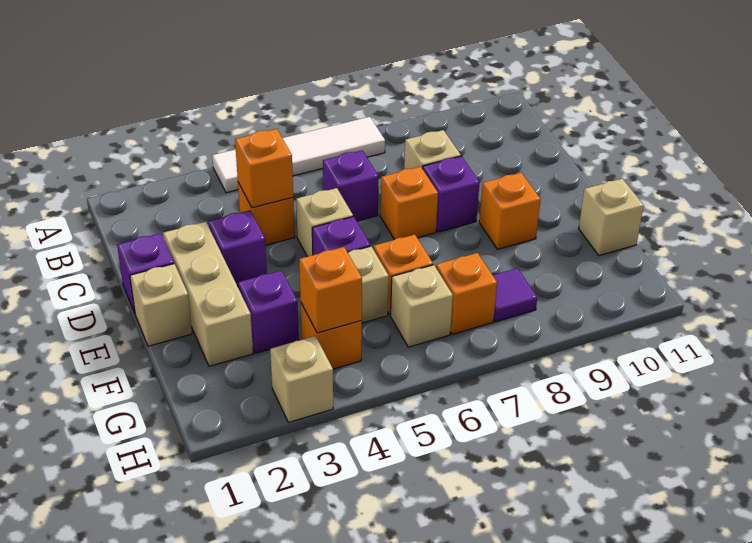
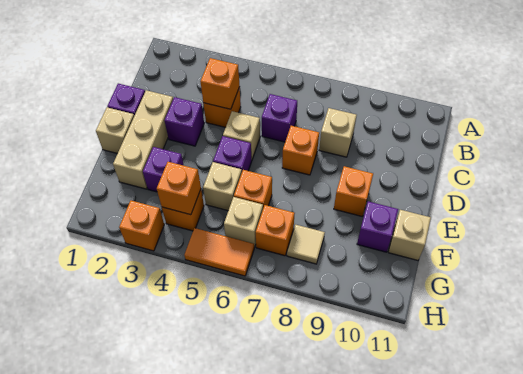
white 1x4 tile [212,117,385,193] -> none
purple 1x1 brick [423,156,480,232] -> purple 1x1 brick moved to [357,201,398,252]
purple 1x1 tile [493,268,537,322] -> tan 1x1 tile [287,225,325,264]
tan 1x1 brick [270,336,333,422] -> orange 1x1 brick [119,201,164,251]
none -> orange 1x2 tile [184,228,254,276]

